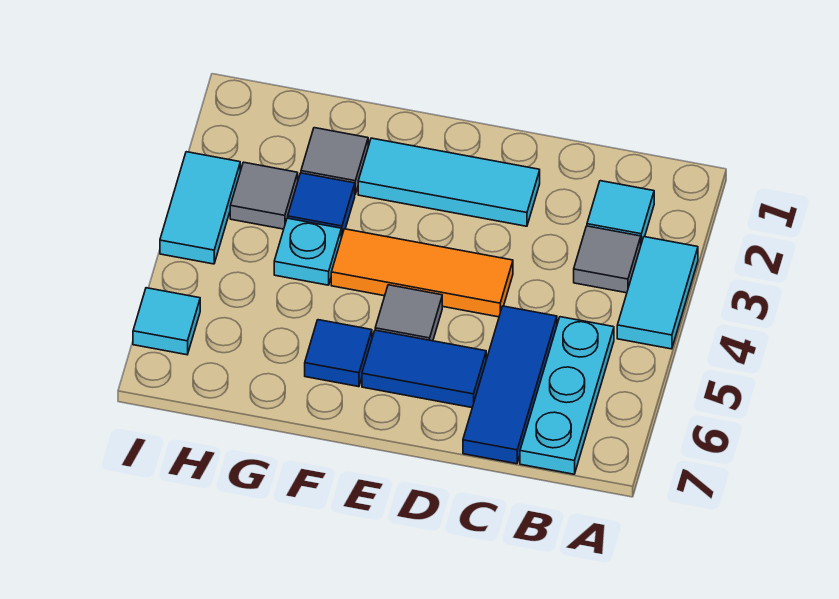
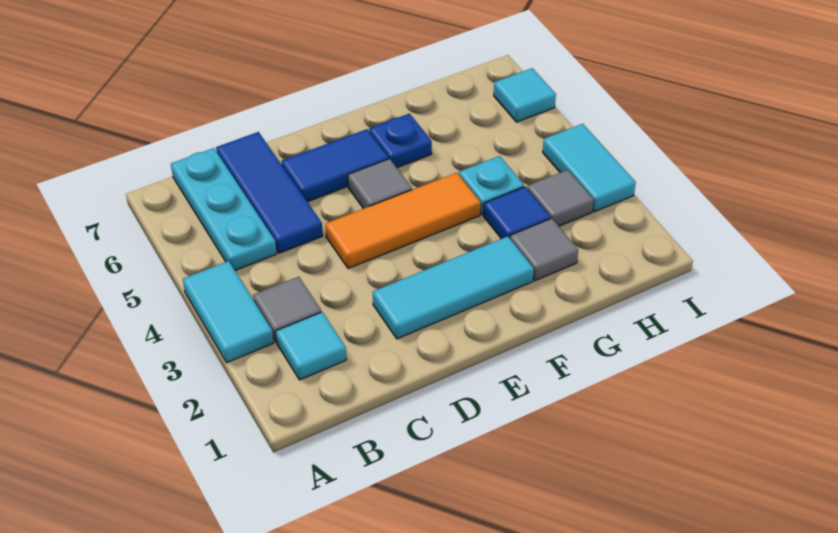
blue 1x1 tile [305,320,372,387] -> blue 1x1 plate [369,114,432,168]

